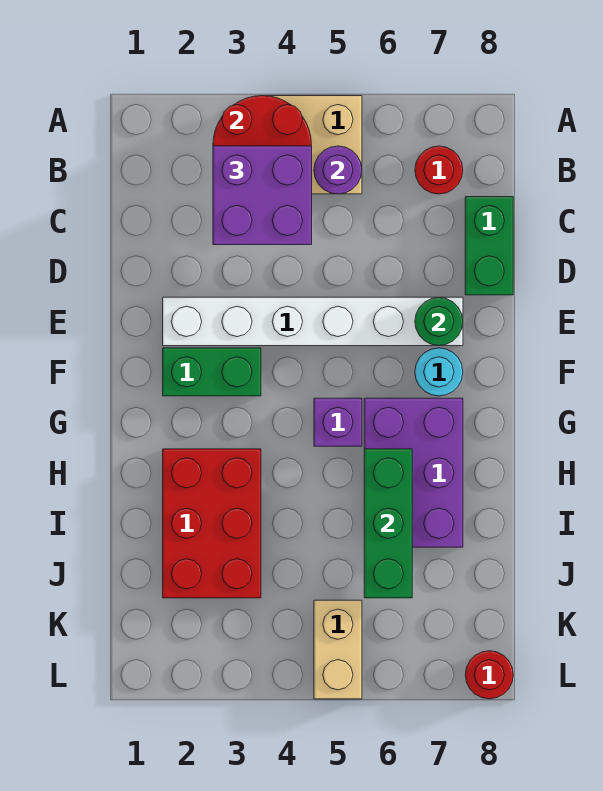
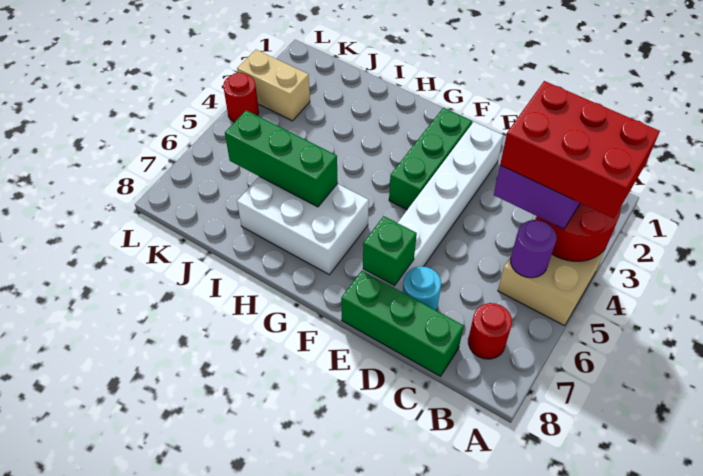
green 1x2 brick [465,197,513,295] -> green 1x3 brick [341,271,464,376]
green 1x1 round brick [415,298,463,346] -> green 1x1 brick [363,216,417,286]
green 1x2 brick [163,348,261,396] -> green 1x3 brick [389,108,472,210]
cyan 1x1 round brick [415,348,463,396] -> cyan 1x1 round brick moved to [403,266,441,311]
purple 1x1 brick [314,398,362,446] -> none
purple 2x3 brick [364,398,463,547] -> white 2x3 brick [237,176,369,275]
red 2x3 brick [163,449,261,598] -> red 2x3 brick moved to [500,81,660,219]
tan 1x2 brick [314,600,362,699] -> tan 1x2 brick moved to [237,50,310,121]
red 1x1 round brick [465,651,513,699] -> red 1x1 round brick moved to [223,73,259,122]

